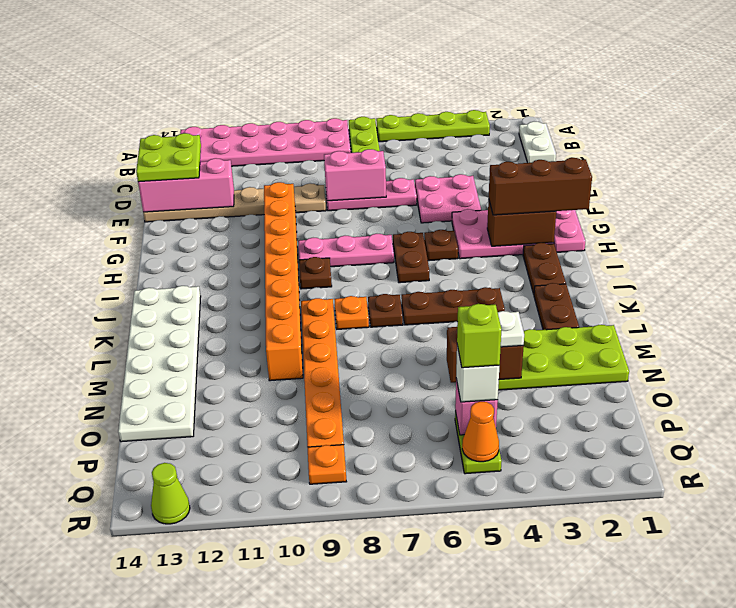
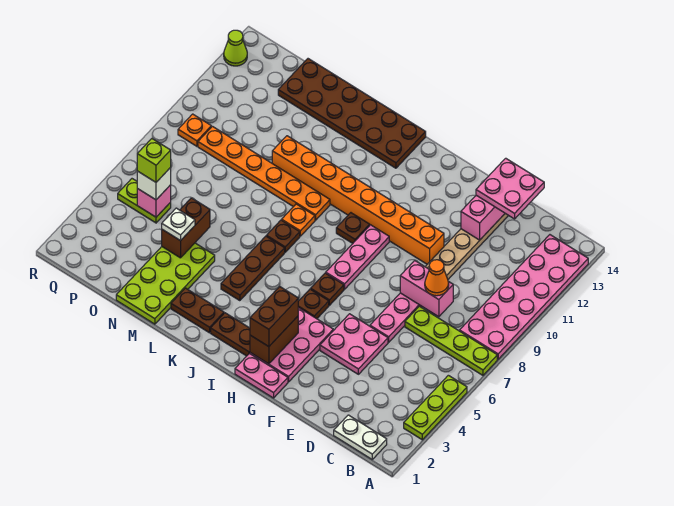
lime 1x4 plate [376,110,490,142] -> lime 1x3 plate [404,375,467,440]
lime 2x2 plate [136,133,201,182] -> pink 2x2 plate [476,158,544,219]
pink 1x2 brick [324,149,386,201] -> pink 1x2 brick turned to [400,261,453,317]
brown 1x3 brick [489,158,592,215] -> brown 1x2 brick [250,287,298,347]
brown 1x2 plate [393,232,429,283] -> brown 1x1 plate [311,273,344,305]
white 2x6 plate [118,286,201,442] -> brown 2x6 plate [278,59,426,168]
orange 1x1 cone [462,401,499,462] -> orange 1x1 cone moved to [425,260,449,296]

